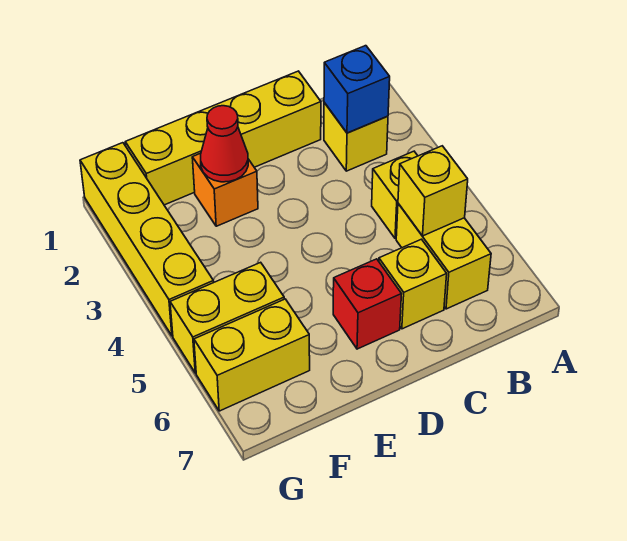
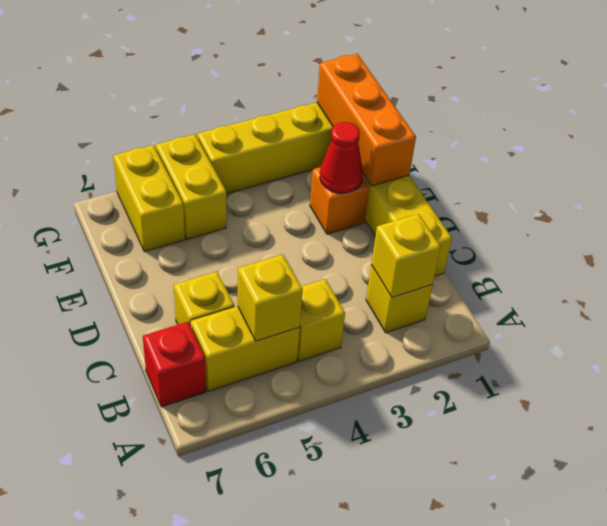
blue 1x1 brick [324,46,390,133] -> yellow 1x1 brick [371,214,441,297]
red 1x1 brick [333,259,401,349] -> red 1x1 brick moved to [143,322,206,407]
none -> orange 1x3 brick [317,54,416,186]

